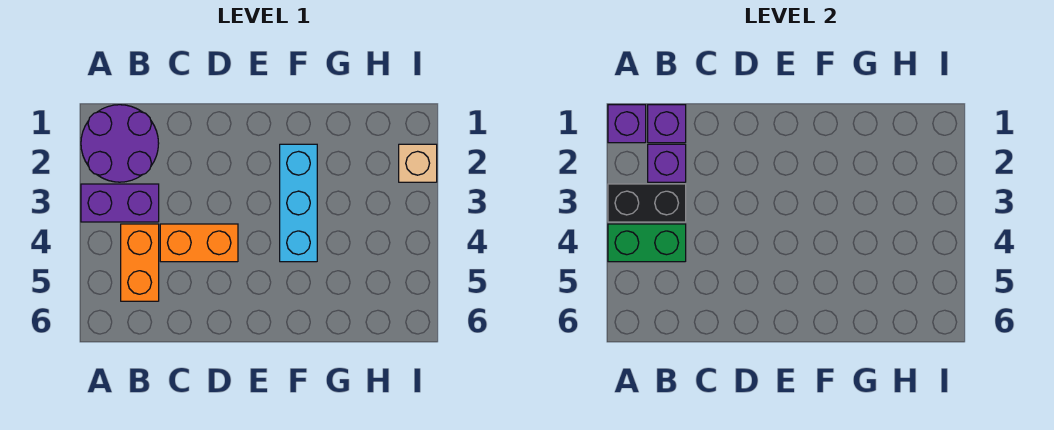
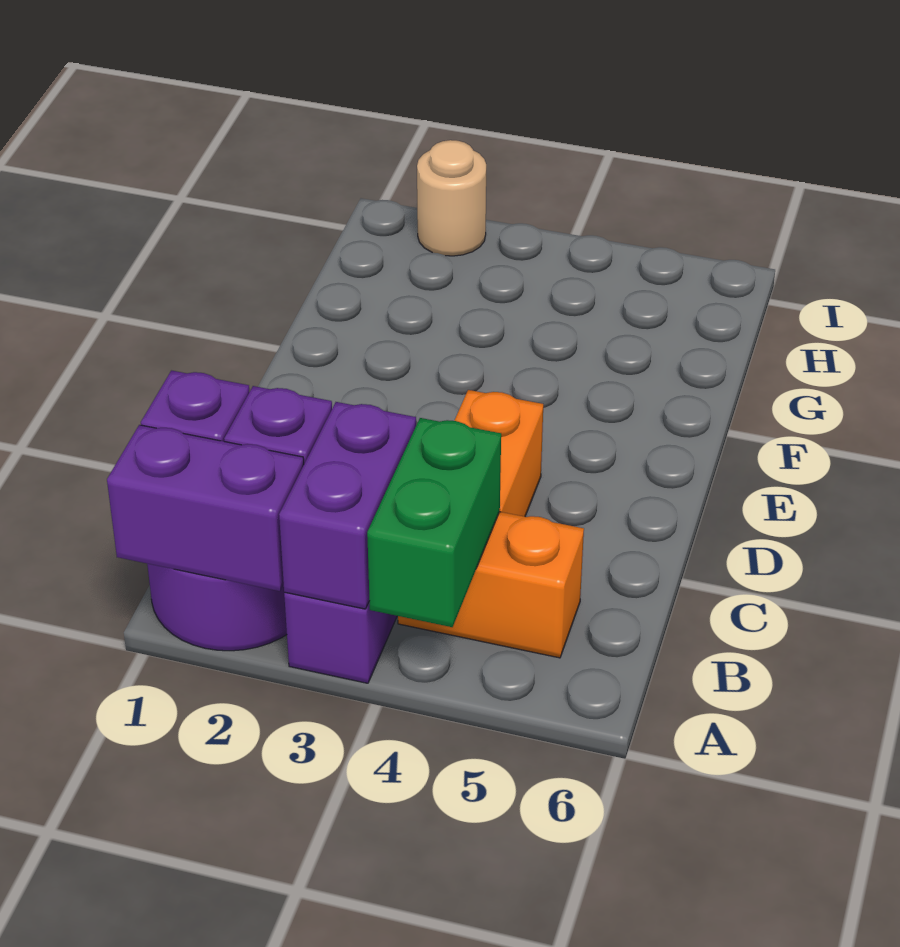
purple 1x1 brick [608,105,646,143] -> purple 1x2 brick [107,425,304,591]
black 1x2 brick [608,184,686,222] -> purple 1x2 brick [279,402,416,609]
cyan 1x3 brick [280,144,317,262] -> none
tan 1x1 brick [399,144,437,182] -> tan 1x1 round brick [417,140,486,256]

